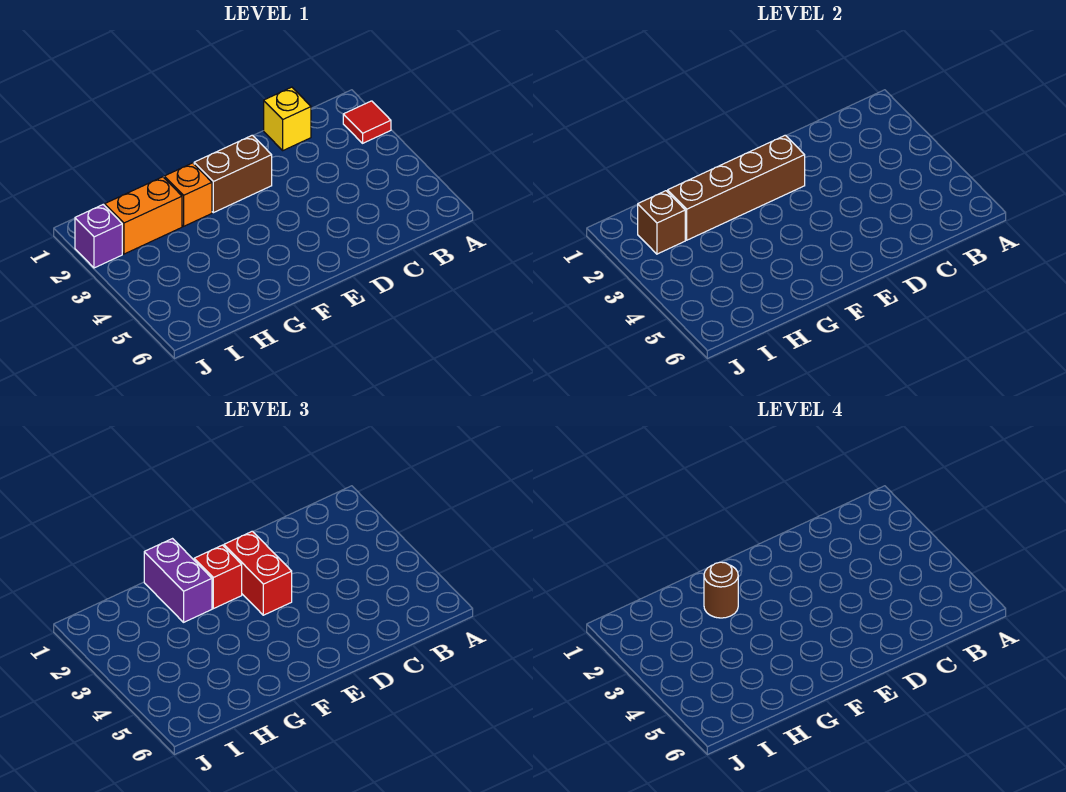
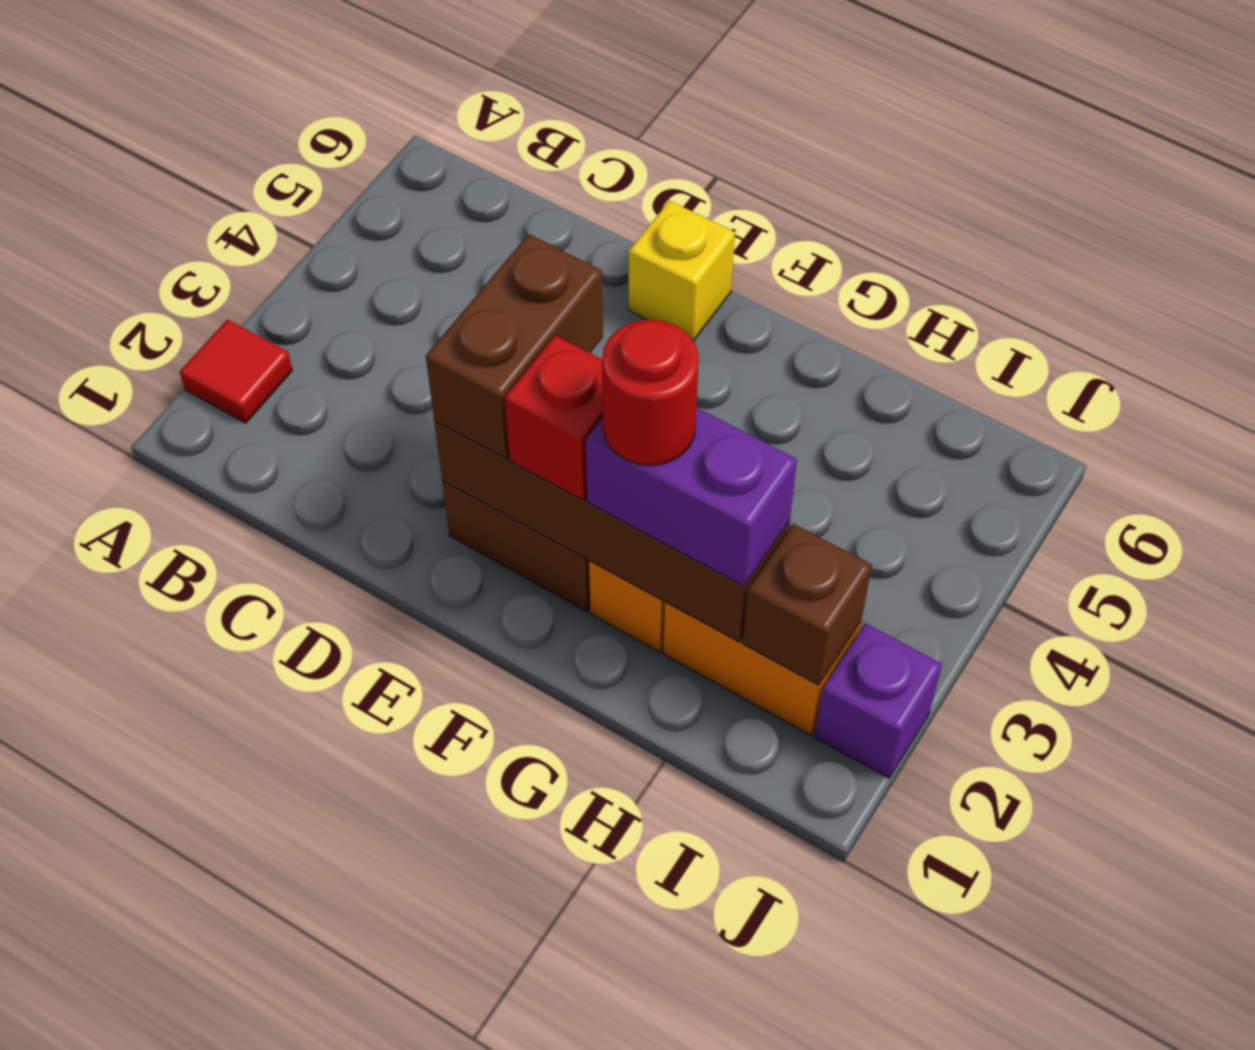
yellow 1x1 brick [264,87,311,150] -> yellow 1x1 brick moved to [629,201,735,341]
red 1x2 brick [224,531,292,615] -> brown 1x2 brick [426,234,603,459]
purple 1x2 brick [144,539,212,622] -> purple 1x2 brick turned to [585,407,797,586]
brown 1x1 round brick [704,562,738,618] -> red 1x1 round brick [602,320,699,466]

